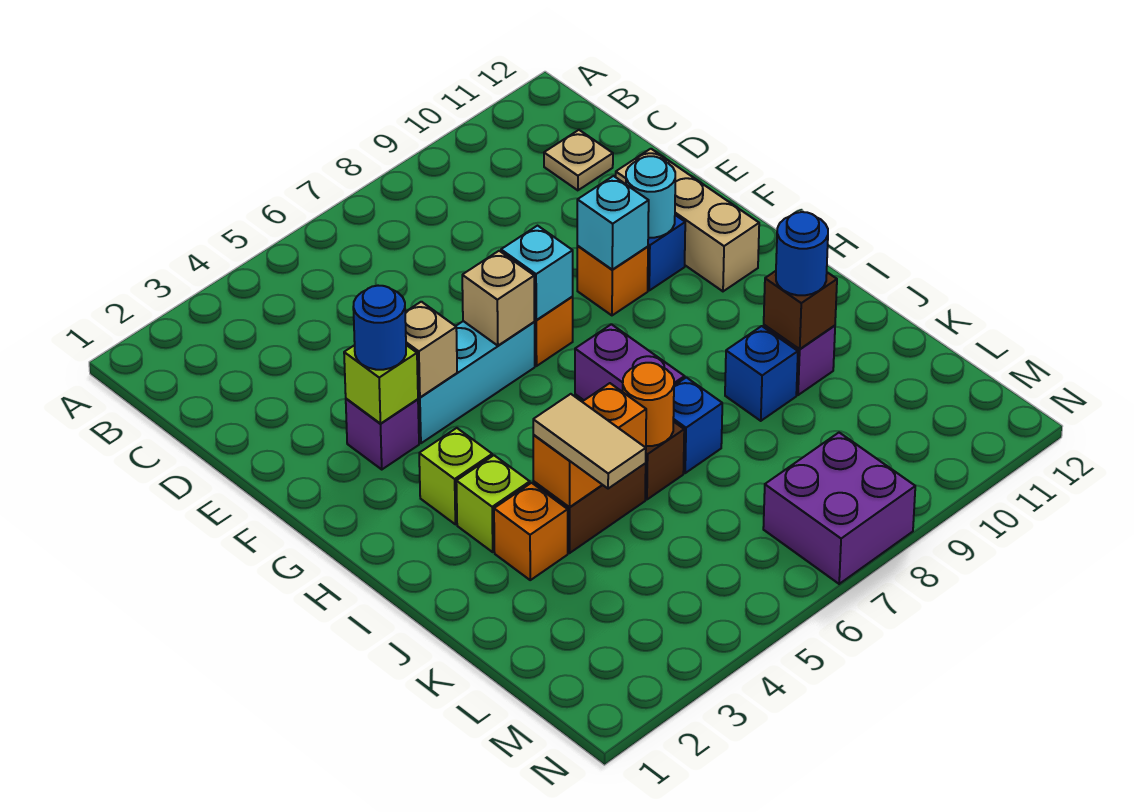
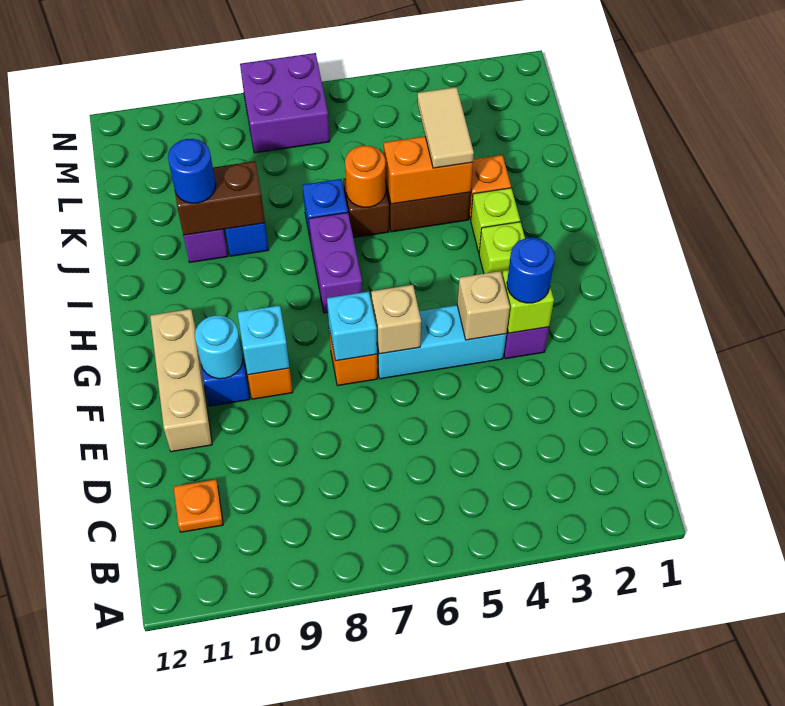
tan 1x1 plate [544,130,613,190] -> orange 1x1 plate [174,479,223,532]
brown 1x1 brick [764,271,837,349] -> brown 1x2 brick [175,161,265,235]

